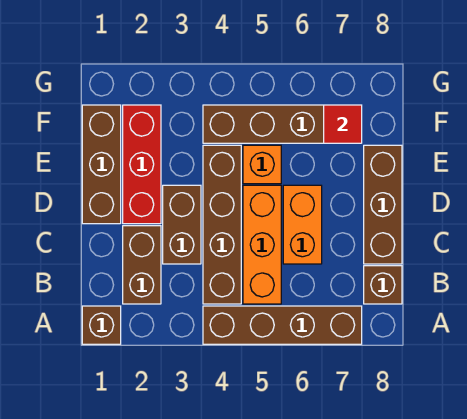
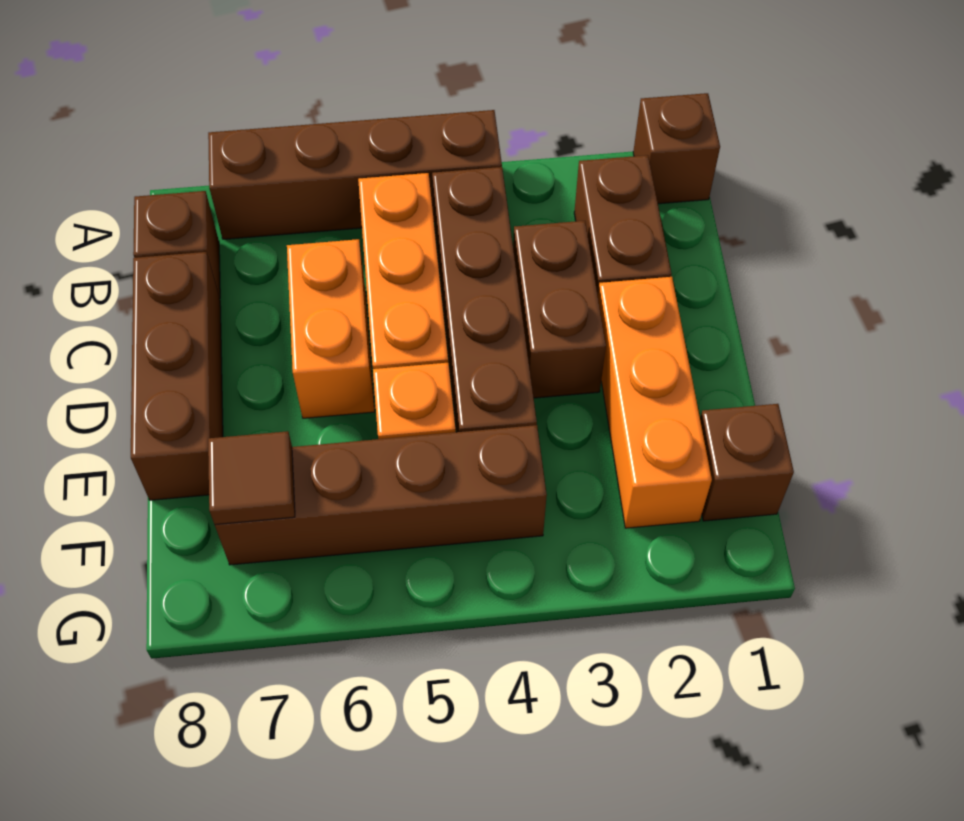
brown 1x3 brick [82,105,121,224] -> brown 1x1 brick [700,404,794,521]
red 1x3 brick [123,105,161,224] -> orange 1x3 brick [598,277,712,528]
red 1x1 tile [324,105,362,143] -> brown 1x1 tile [208,431,295,525]

